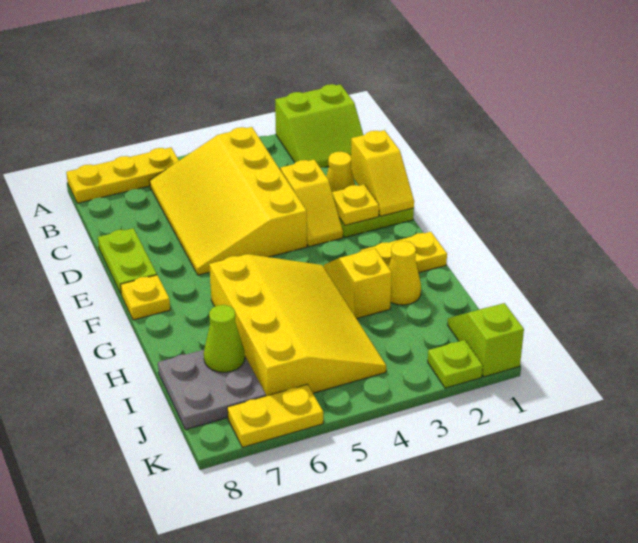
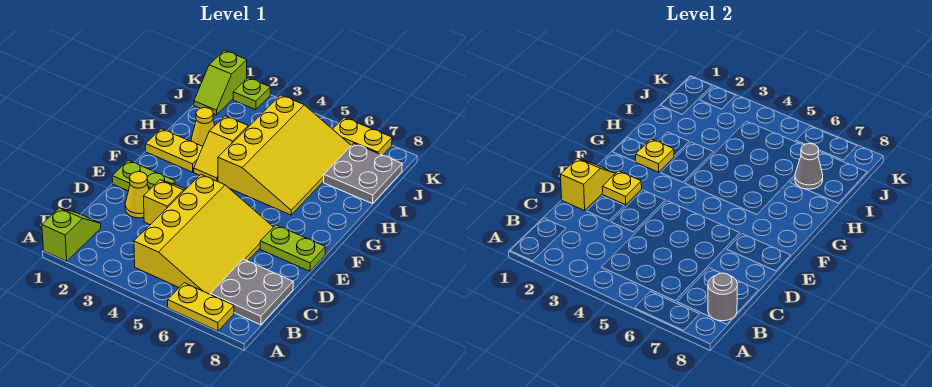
lime 2x2 slope [275,84,363,168] -> lime 1x2 slope [42,208,101,261]
yellow 1x3 plate [66,147,179,203] -> yellow 1x2 plate [168,283,234,331]
none -> grey 2x2 plate [210,259,293,325]
none -> grey 1x1 round brick [708,273,737,321]
lime 1x2 plate [98,228,157,294] -> lime 1x2 plate turned to [260,225,325,271]
yellow 1x1 plate [121,275,170,320] -> yellow 1x1 plate moved to [636,139,674,172]
yellow 3x4 slope [209,254,386,396] -> yellow 3x4 slope turned to [218,95,351,215]
lime 1x1 cone [204,305,245,372] -> grey 1x1 cone [795,144,823,189]

